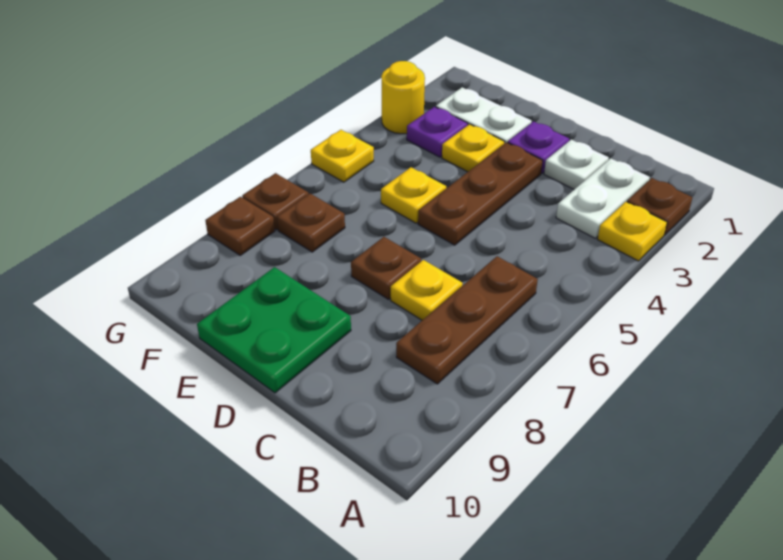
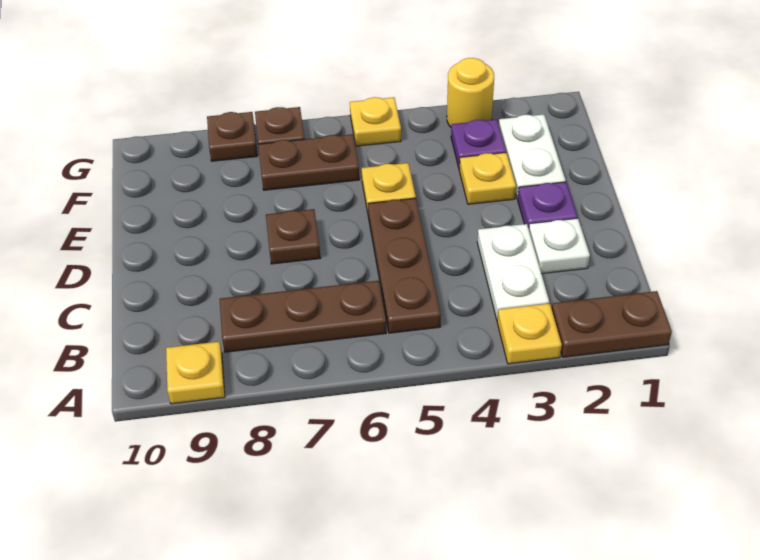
brown 1x1 plate [627,178,692,235] -> brown 1x2 plate [552,291,672,357]
white 1x2 plate [556,158,650,238] -> white 1x2 plate turned to [477,224,549,320]
yellow 1x1 plate [391,260,463,320] -> yellow 1x1 plate moved to [166,342,225,404]
brown 1x3 plate [418,142,543,245] -> brown 1x3 plate turned to [368,198,441,333]
green 2x2 plate [197,267,351,393] -> none
brown 1x1 plate [277,194,345,252] -> brown 1x2 plate [258,134,359,190]

